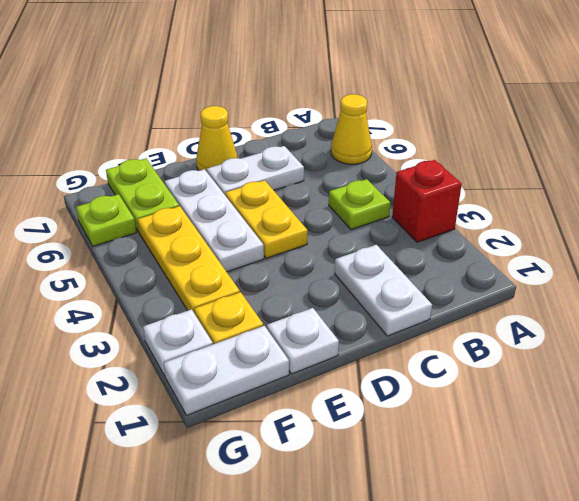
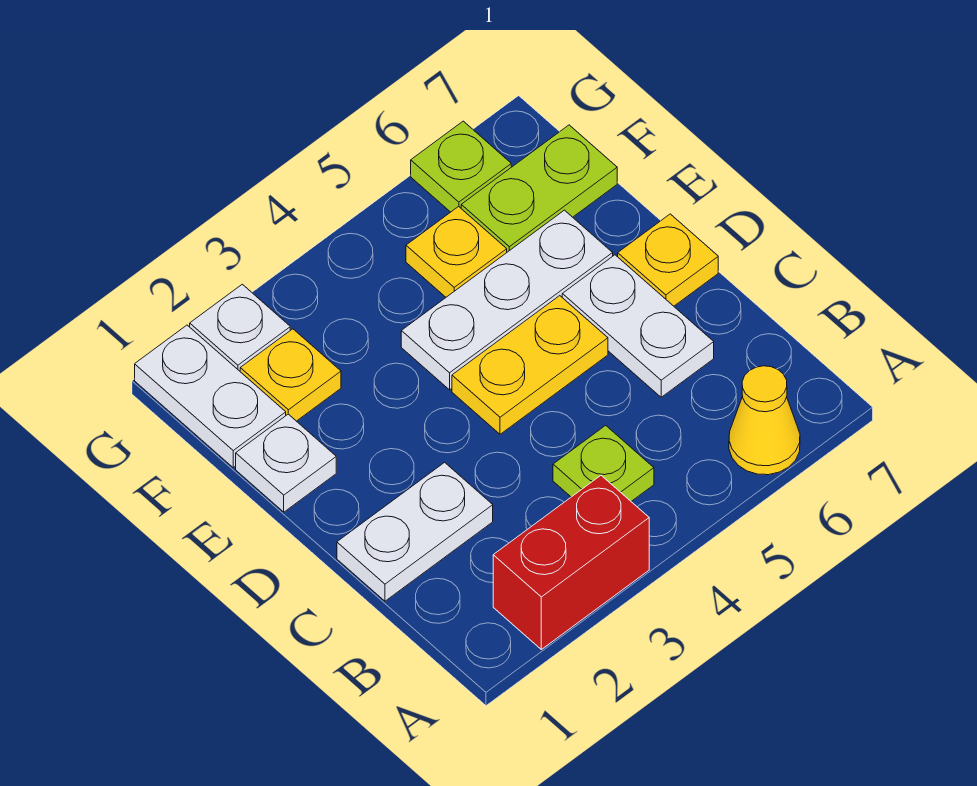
red 1x1 brick [392,160,462,242] -> red 1x2 brick [493,476,649,649]
yellow 1x1 cone [196,106,238,171] -> yellow 1x1 plate [618,214,718,306]
yellow 1x3 plate [137,206,240,314] -> yellow 1x1 plate [406,207,507,297]

